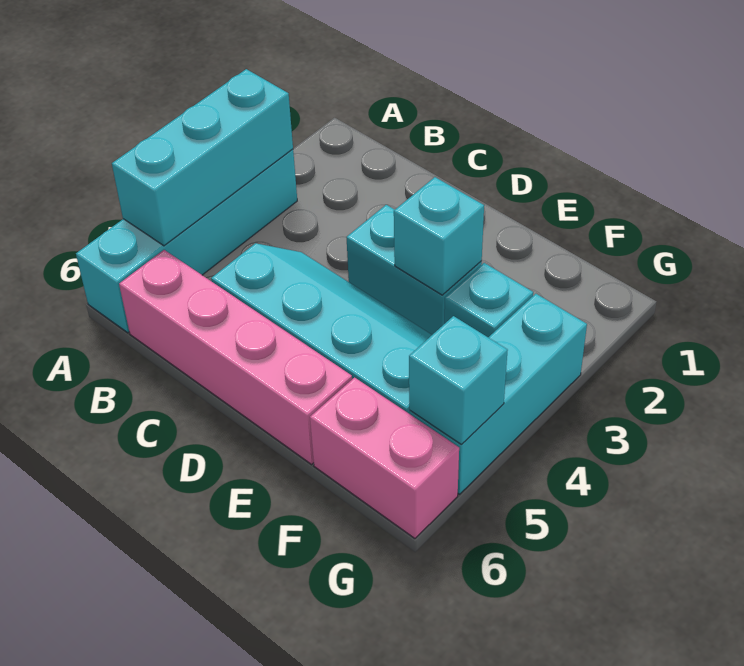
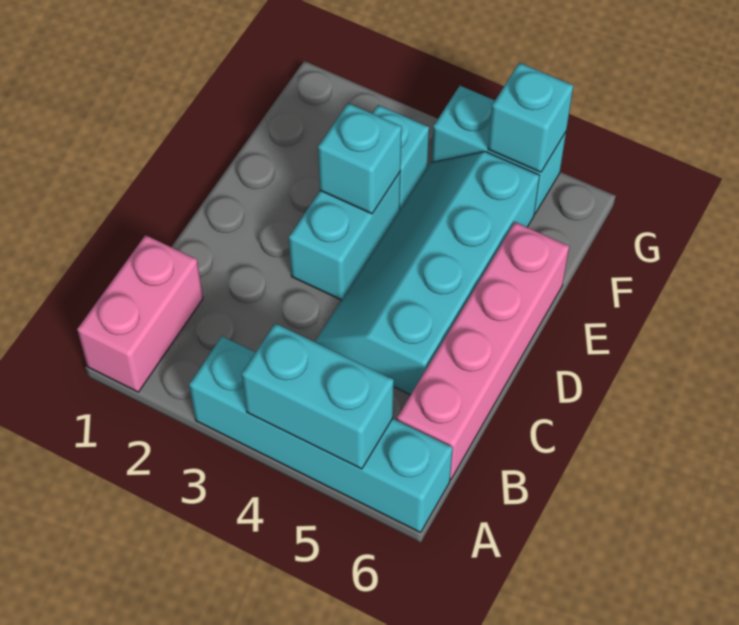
cyan 1x3 brick [112,69,293,246] -> cyan 1x2 brick [242,323,394,469]
pink 1x2 brick [310,377,459,538] -> pink 1x2 brick moved to [77,235,203,392]
cyan 1x3 brick [409,294,587,494] -> cyan 1x2 brick [431,86,566,214]

